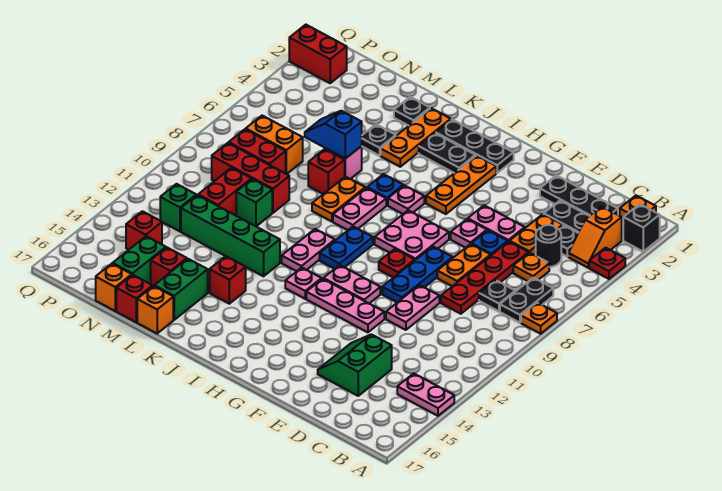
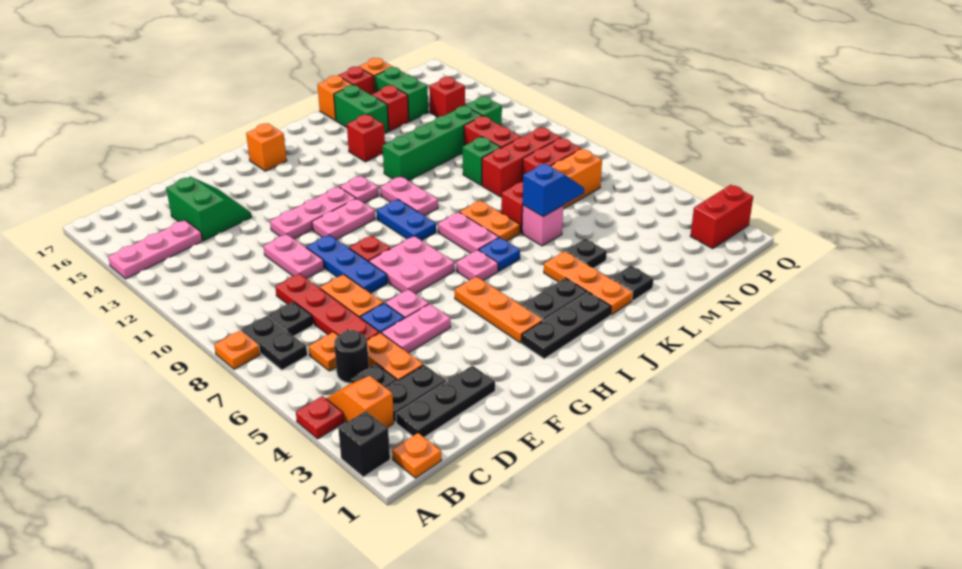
pink 1x2 plate [397,373,454,416] -> pink 1x3 plate [108,220,202,279]
none -> orange 1x1 brick [246,123,287,171]

